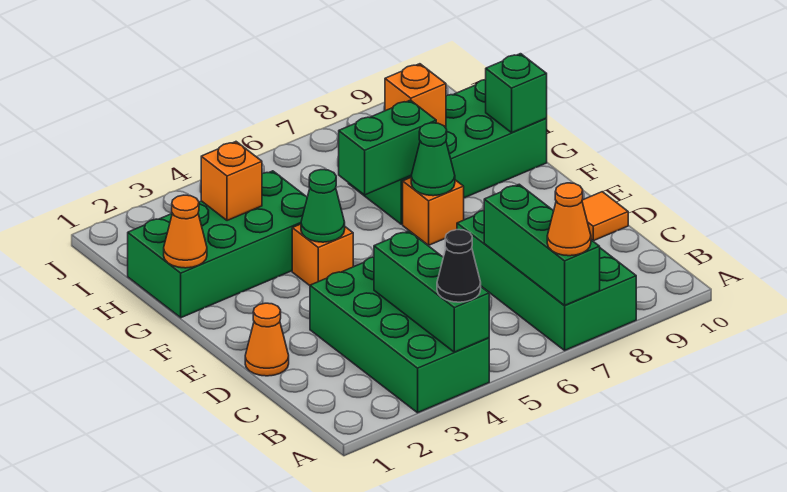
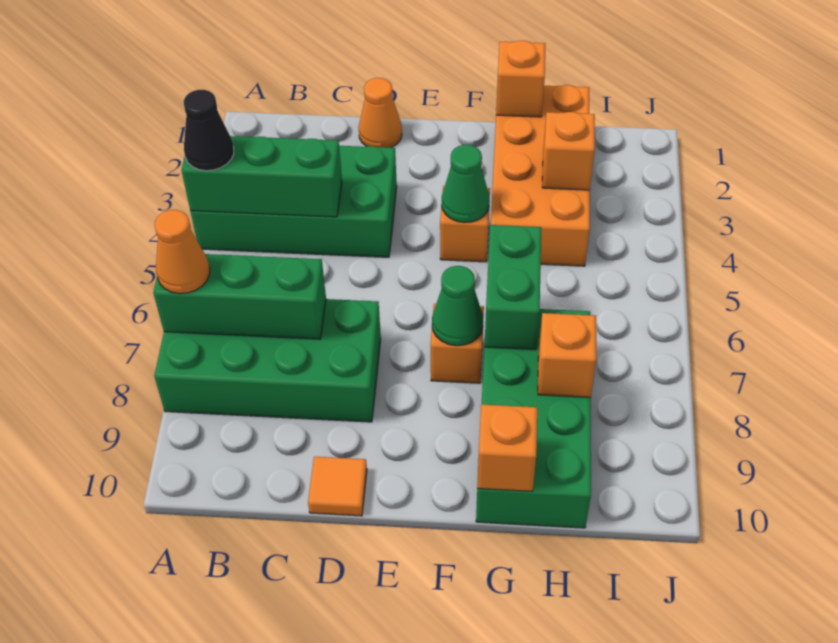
green 2x4 brick [128,171,307,318] -> orange 2x4 brick [491,85,590,266]
orange 1x1 cone [164,195,207,268] -> orange 1x1 brick [496,41,545,117]
green 1x1 brick [486,54,547,133] -> orange 1x1 brick [477,404,537,491]

